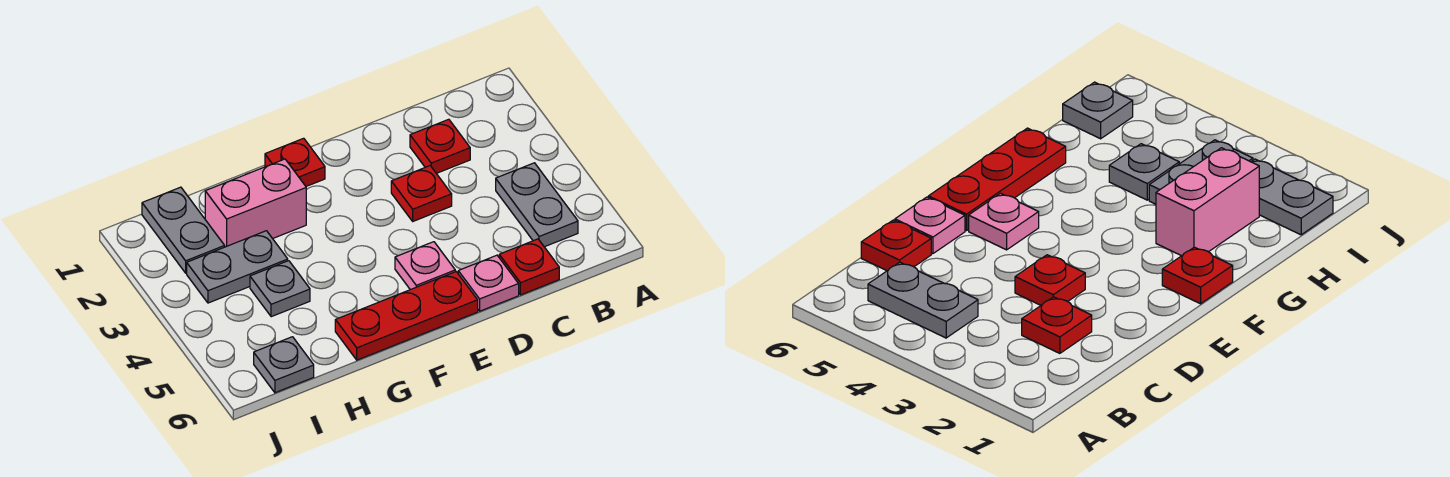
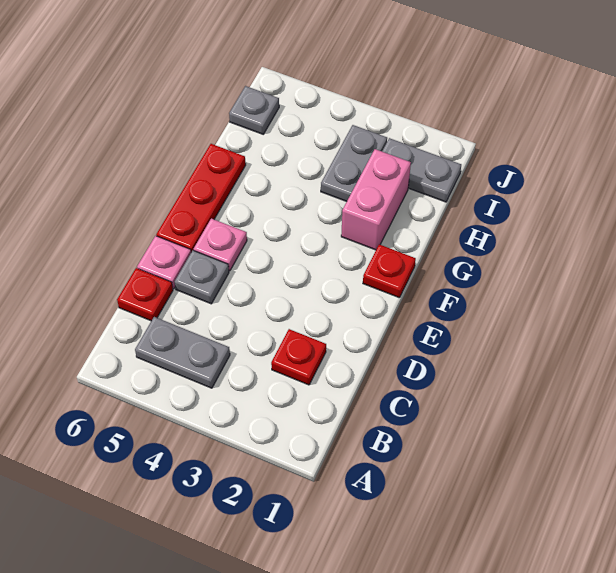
red 1x1 plate [391,166,452,221] -> none
grey 1x1 plate [250,261,310,317] -> grey 1x1 plate moved to [175,250,229,304]

